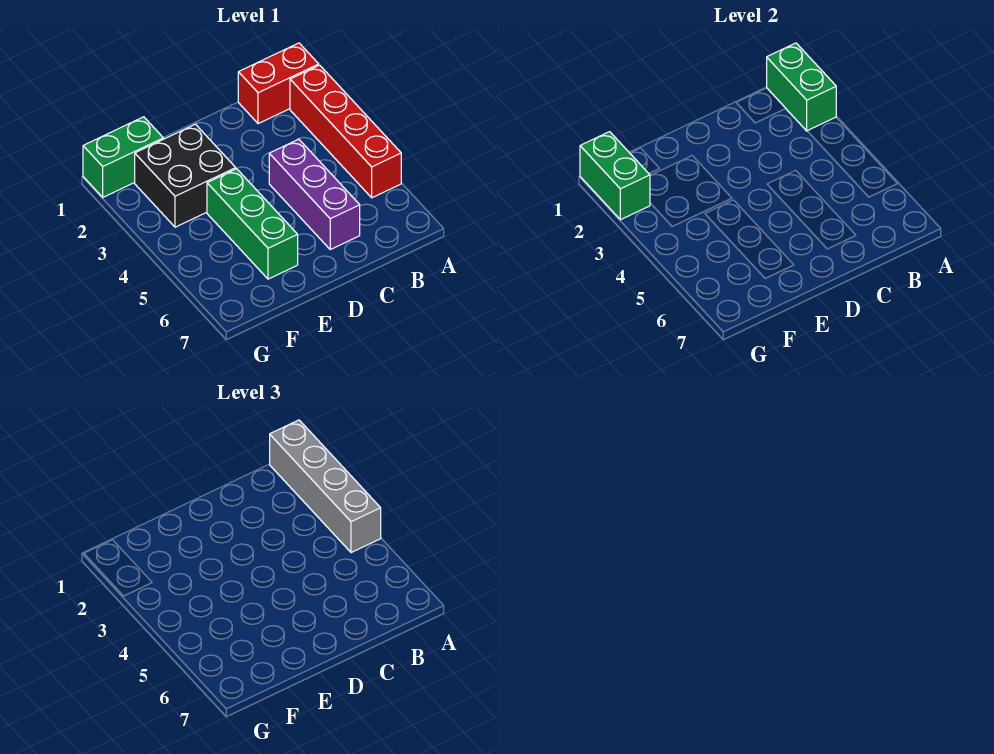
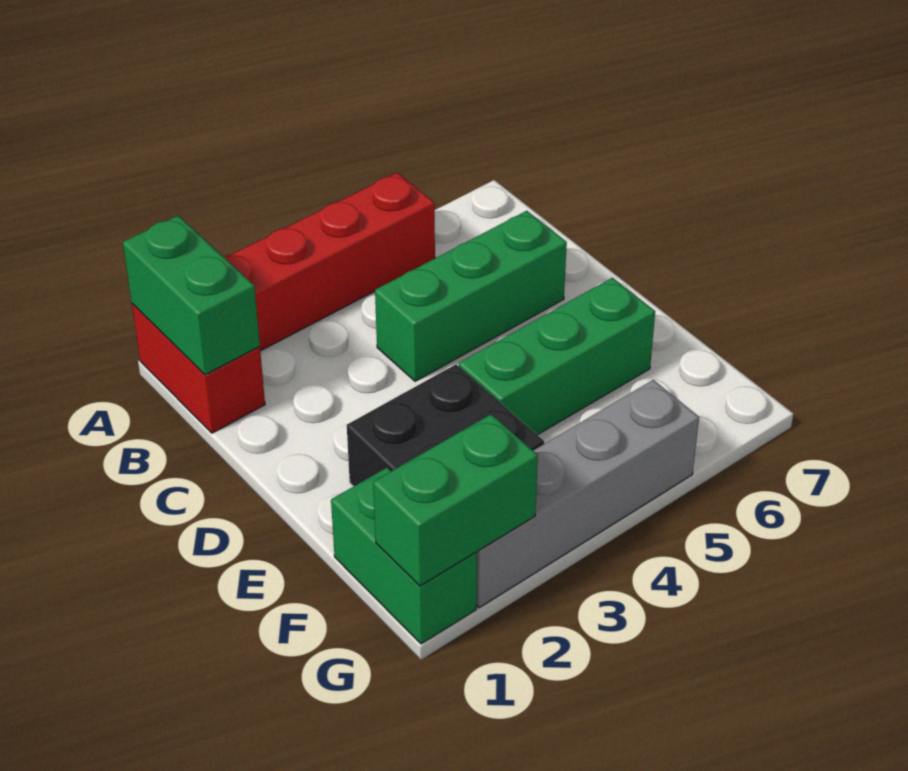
green 1x2 brick [767,43,836,131] -> green 1x2 brick turned to [123,216,260,375]
grey 1x4 brick [270,420,381,553] -> grey 1x4 brick moved to [476,380,699,608]
purple 1x3 brick [269,139,360,249] -> green 1x3 brick [375,211,567,381]

